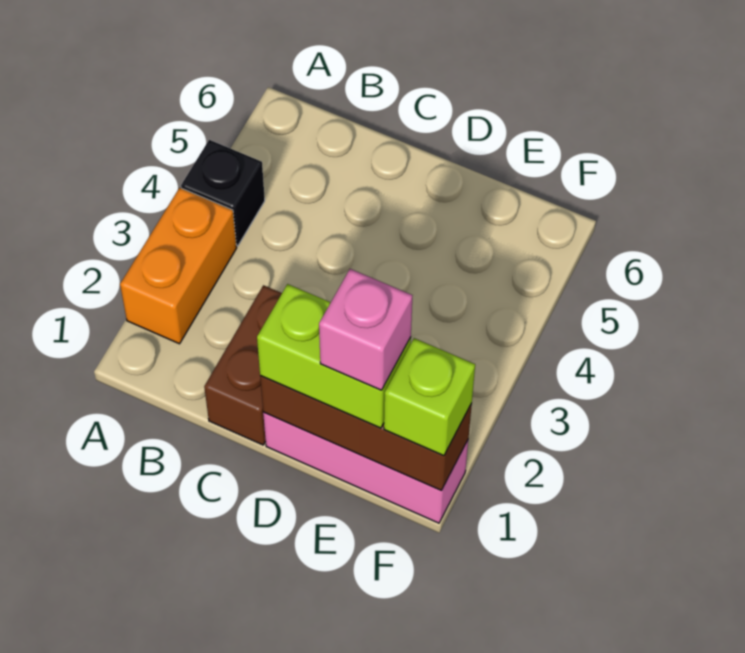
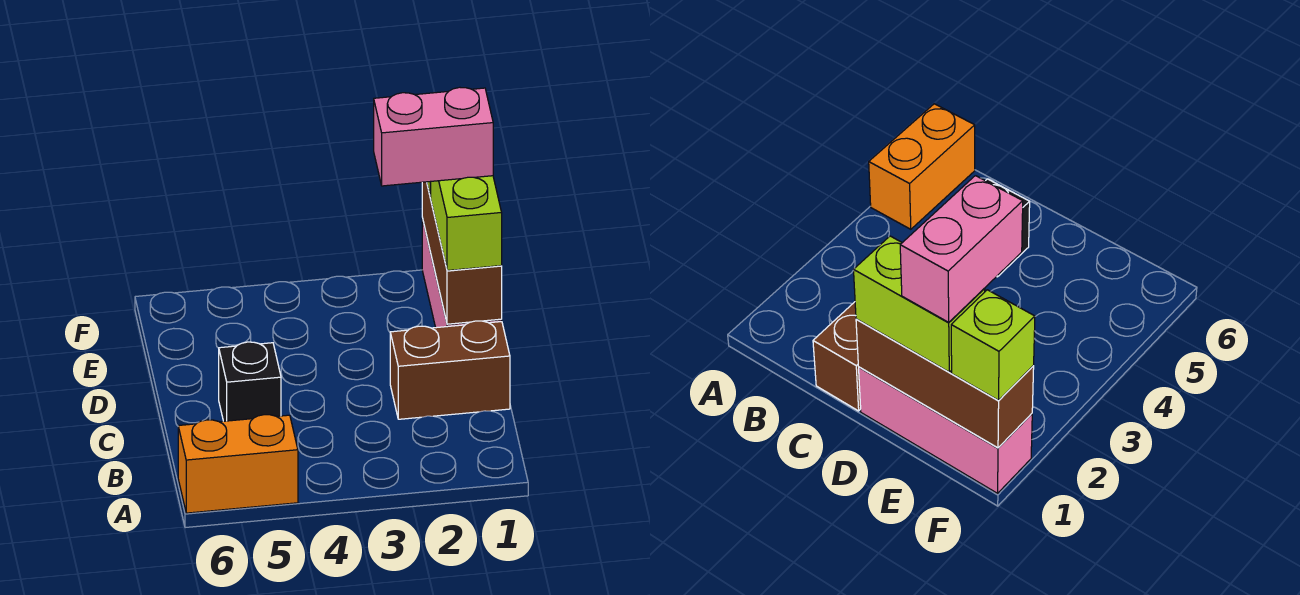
orange 1x2 brick [120,188,237,344] -> orange 1x2 brick moved to [178,415,298,513]
black 1x1 brick [181,140,265,246] -> black 1x1 brick moved to [219,342,281,421]
pink 1x1 brick [319,269,412,390] -> pink 1x2 brick [374,87,493,186]

